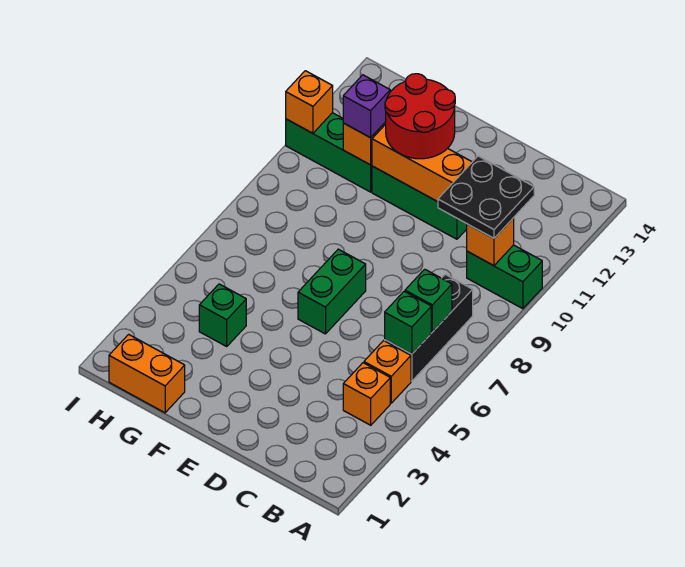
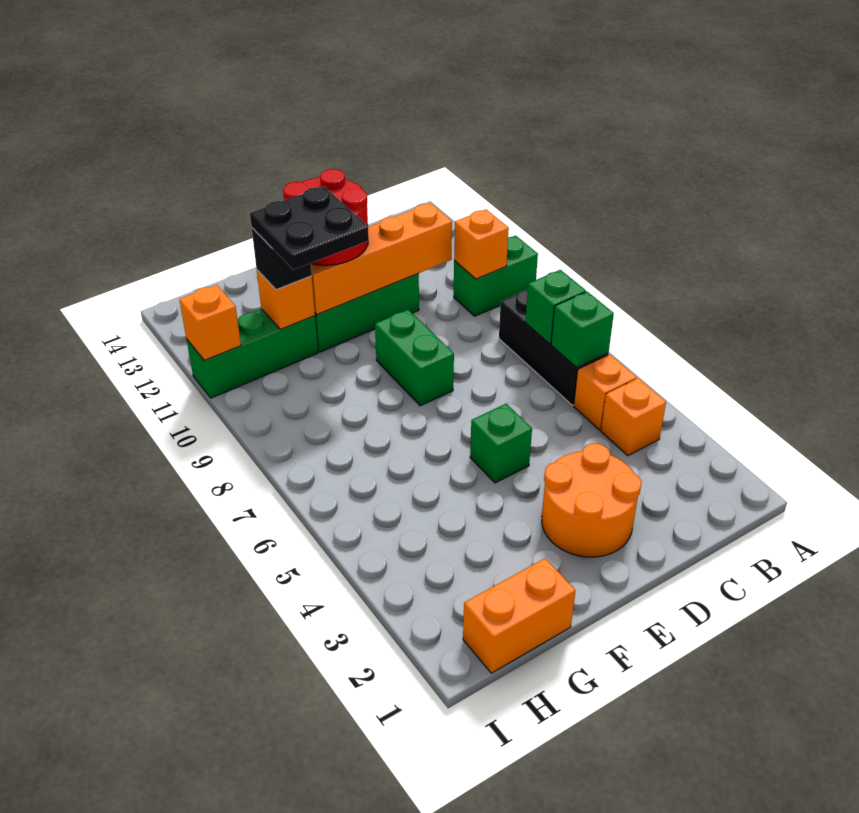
black 2x2 plate [438,156,534,238] -> black 2x2 plate moved to [250,186,369,270]
none -> orange 2x2 round brick [542,443,641,557]
green 1x2 brick [298,249,366,334] -> green 1x2 brick moved to [375,310,454,406]
green 1x1 brick [199,284,246,346] -> green 1x1 brick moved to [470,404,532,483]
purple 1x1 brick [343,75,390,138] -> black 1x1 brick [252,228,312,290]

